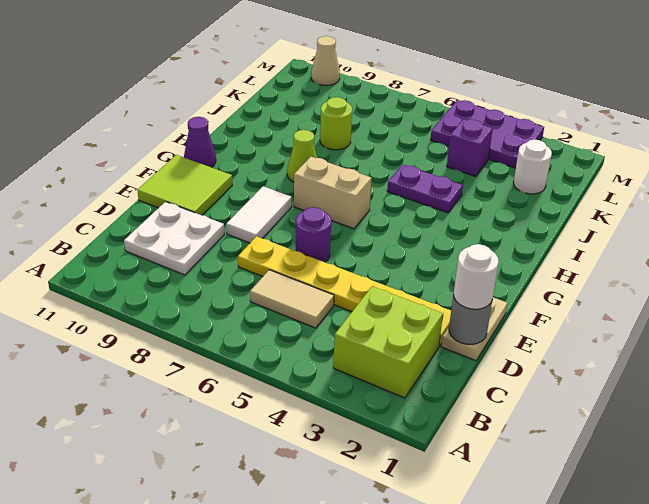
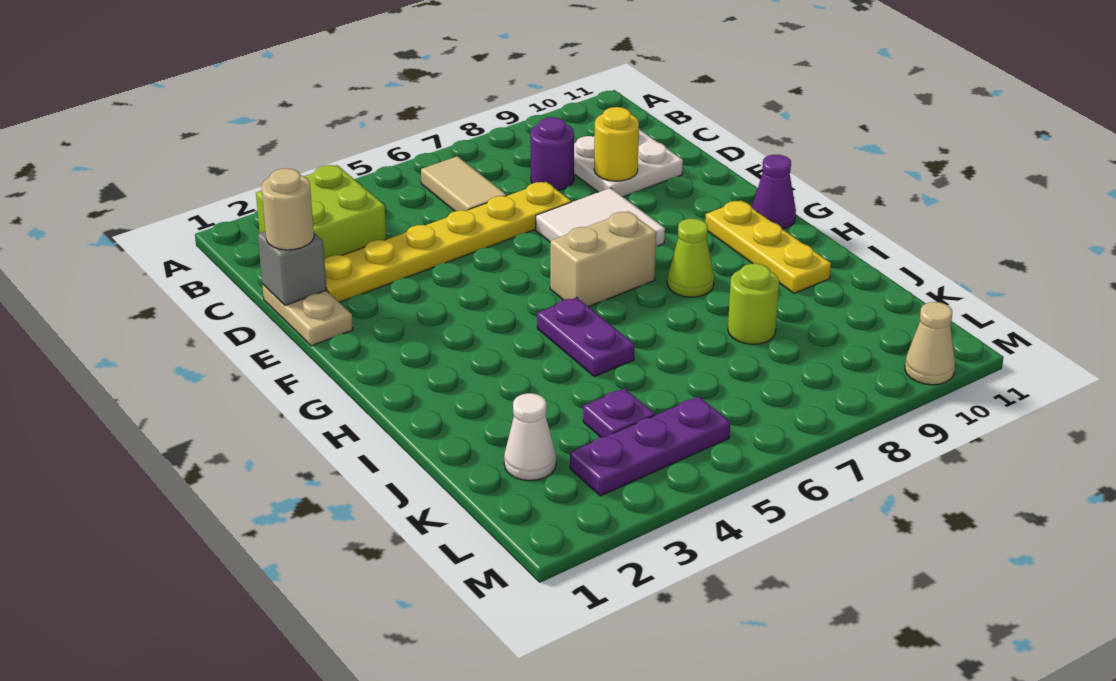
tan 1x2 tile [250,270,334,328] -> tan 1x2 tile turned to [421,156,506,211]
grey 1x1 round brick [449,294,492,344] -> grey 1x1 brick [258,231,327,305]
white 1x1 round brick [454,244,499,309] -> tan 1x1 round brick [261,168,314,250]
none -> yellow 1x1 round brick [594,107,639,181]
purple 1x1 round brick [296,207,331,262] -> purple 1x1 round brick moved to [530,117,574,190]
white 1x2 tile [226,186,292,243] -> white 2x2 tile [536,188,665,246]
lime 2x2 tile [138,155,232,215] -> none
none -> yellow 1x3 plate [705,200,831,293]
purple 1x2 plate [387,164,463,213] -> purple 1x2 plate turned to [537,297,634,376]
white 1x1 round brick [514,140,552,194] -> white 1x1 cone [504,393,556,481]
purple 1x1 brick [447,119,493,177] -> purple 1x1 plate [583,388,655,437]
purple 2x3 plate [431,100,544,168] -> purple 1x3 plate [570,396,730,496]

